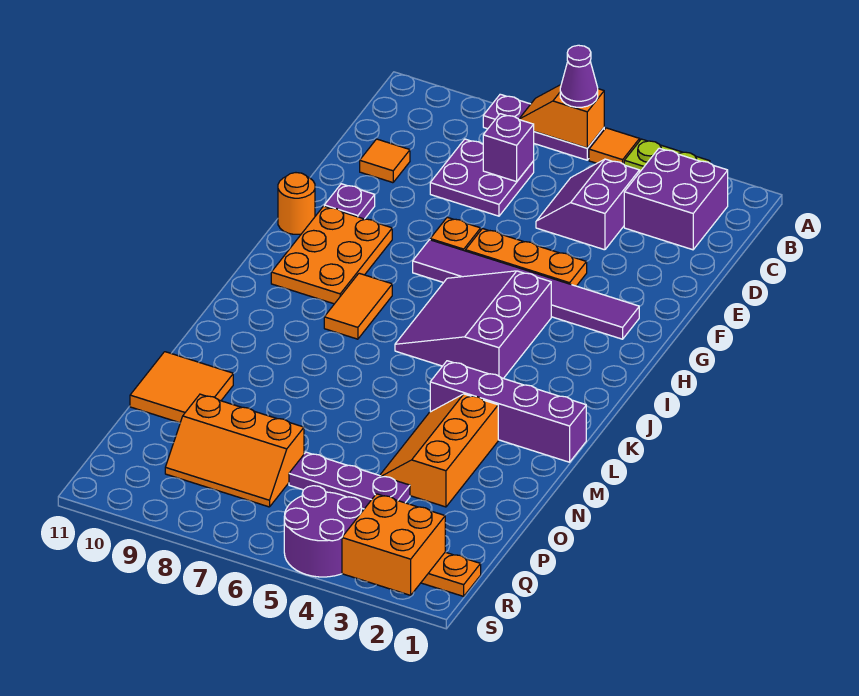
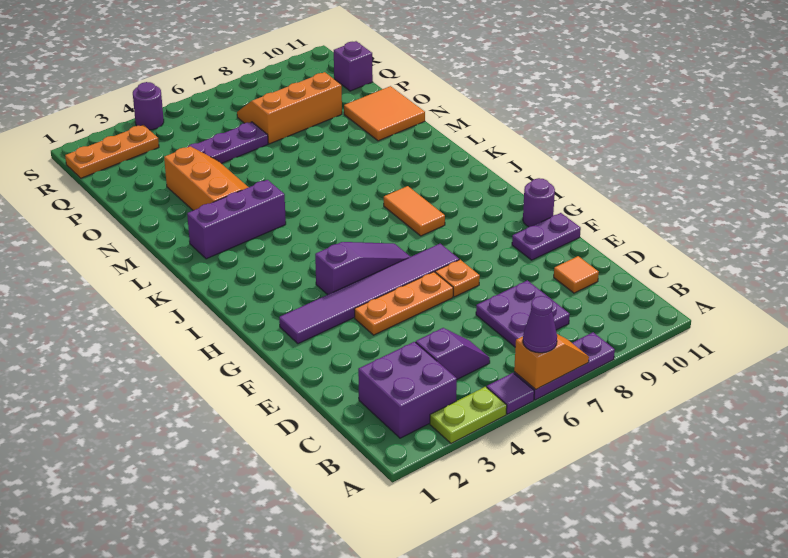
orange 1x1 tile [589,128,640,164] -> purple 1x1 tile [487,373,534,414]
purple 2x2 slope [536,159,640,250] -> purple 1x2 slope [416,328,490,379]
purple 1x1 brick [483,114,534,182] -> purple 1x1 brick moved to [334,41,373,91]
purple 1x1 plate [324,184,375,219] -> purple 1x2 plate [512,213,581,260]
orange 2x3 plate [271,206,392,304] -> none
orange 1x1 round brick [278,173,315,234] -> purple 1x1 round brick [523,178,555,227]
purple 3x3 slope [395,271,551,378] -> purple 1x3 slope [315,242,410,295]
purple 1x4 brick [430,361,586,462] -> purple 1x3 brick [187,180,286,259]
orange 2x2 brick [342,494,445,595] -> none
purple 2x2 round brick [284,486,361,577] -> purple 1x1 round brick [133,82,164,130]

